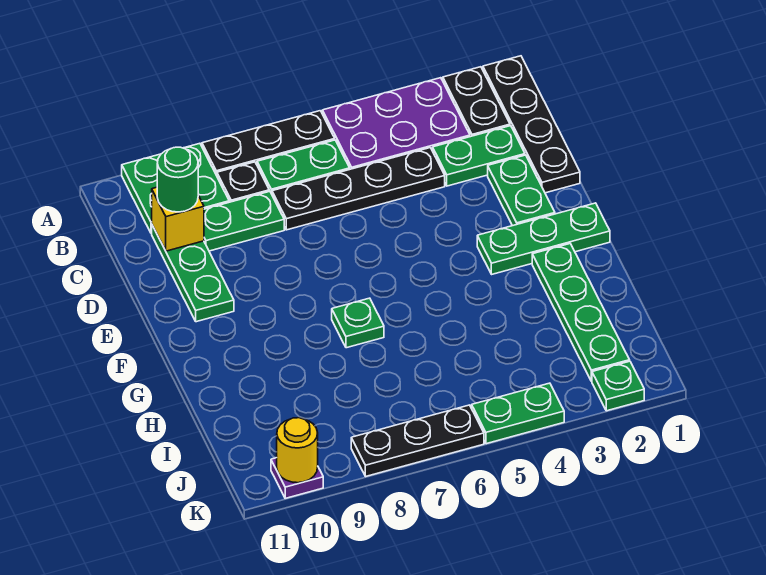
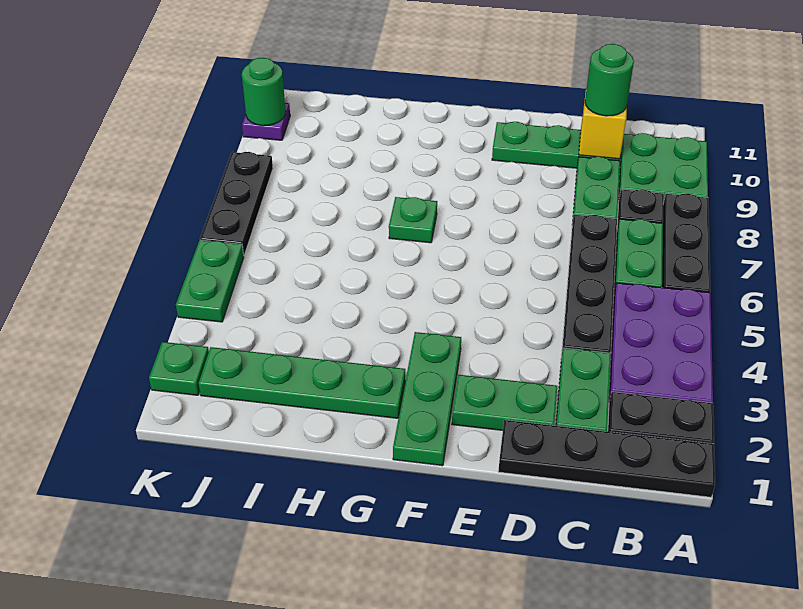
yellow 1x1 round brick [277,418,318,483] -> green 1x1 round brick [242,58,286,126]

